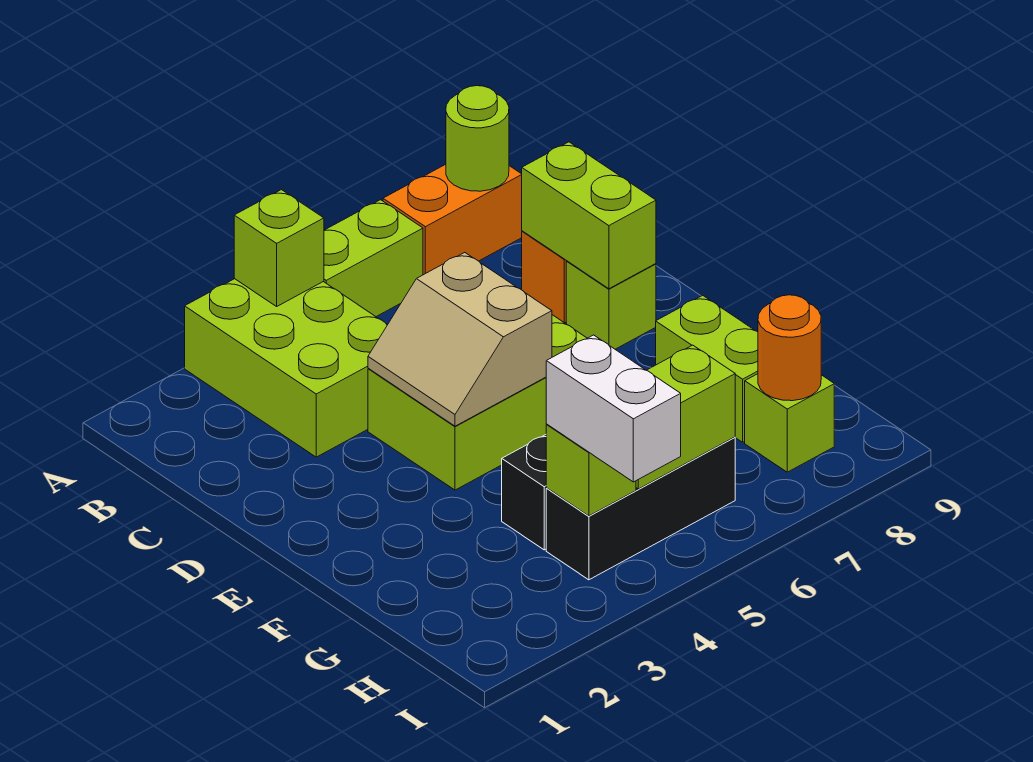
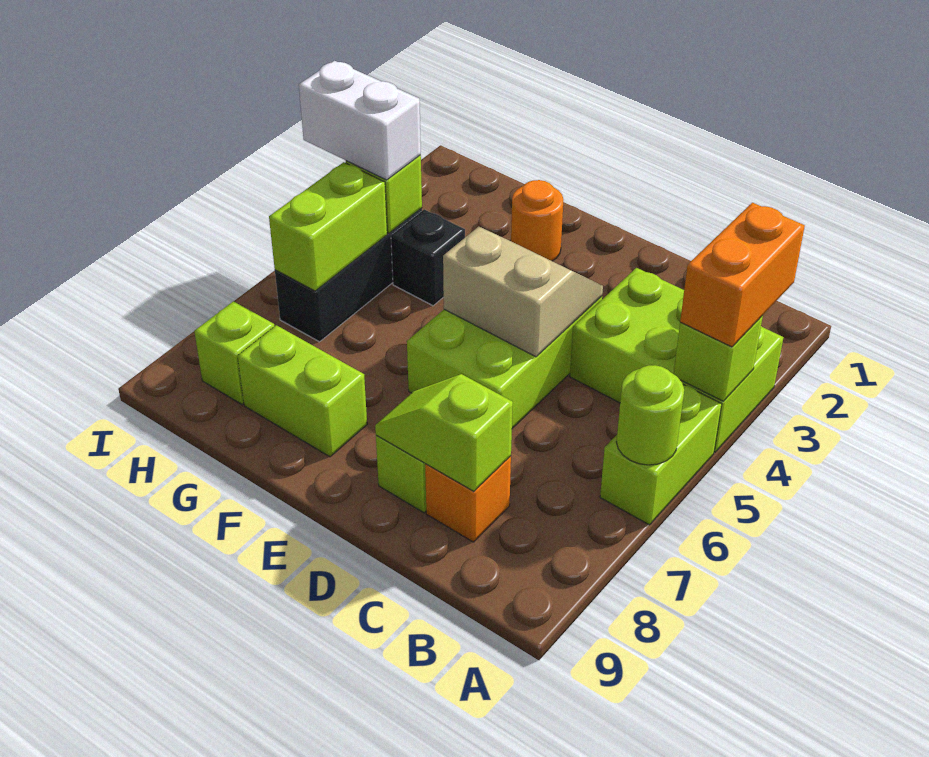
orange 1x2 brick [383,164,522,275] -> orange 1x2 brick moved to [680,203,805,347]
lime 1x1 round brick [446,86,509,191] -> lime 1x1 round brick moved to [616,365,684,465]
lime 1x2 brick [522,142,656,289] -> lime 1x2 slope [375,374,513,491]
orange 1x1 round brick [758,295,821,401] -> orange 1x1 round brick moved to [511,180,564,261]

